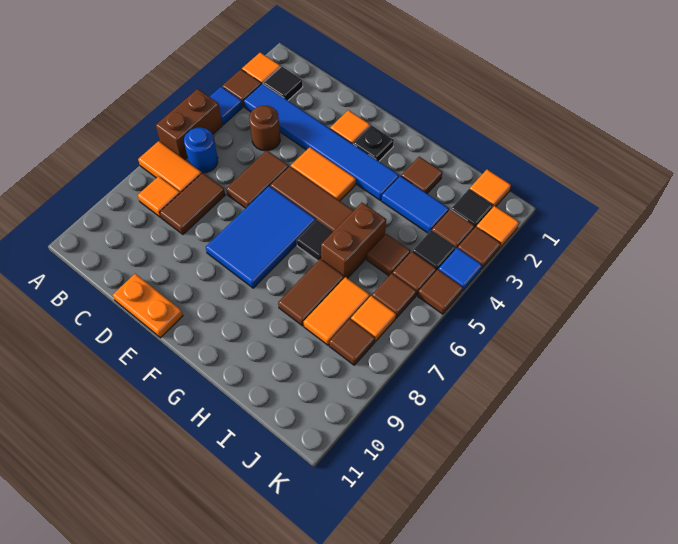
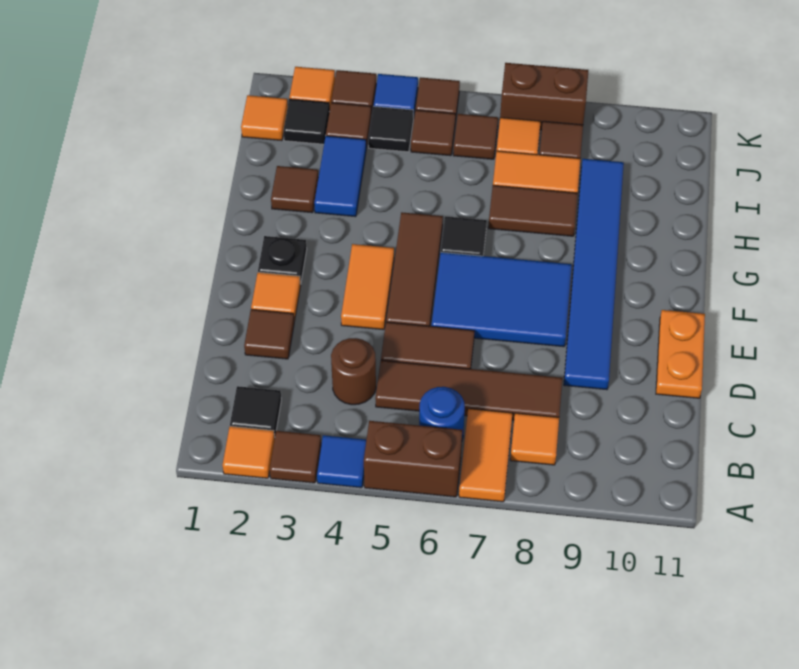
blue 1x6 tile [244,84,399,200] -> blue 1x6 tile moved to [564,159,624,390]
brown 1x2 tile [160,173,225,234] -> brown 1x4 tile [375,360,563,420]
brown 1x2 brick [321,203,386,278] -> brown 1x2 brick moved to [500,63,588,130]
brown 1x1 tile [367,234,410,276] -> brown 1x1 tile moved to [244,309,294,359]

